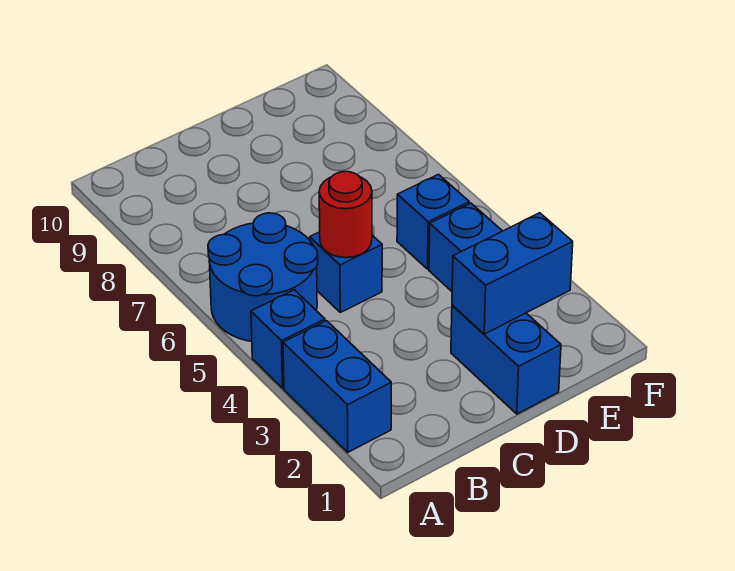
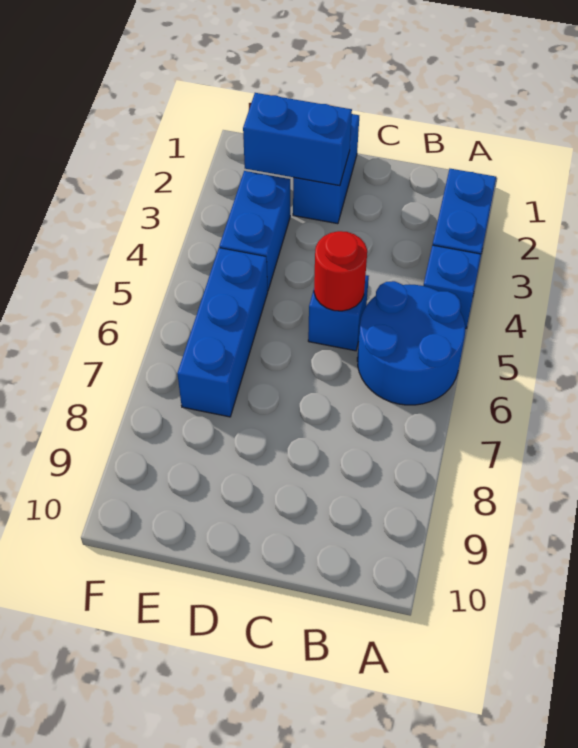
blue 1x1 brick [397,174,469,269] -> blue 1x3 brick [177,248,268,417]

